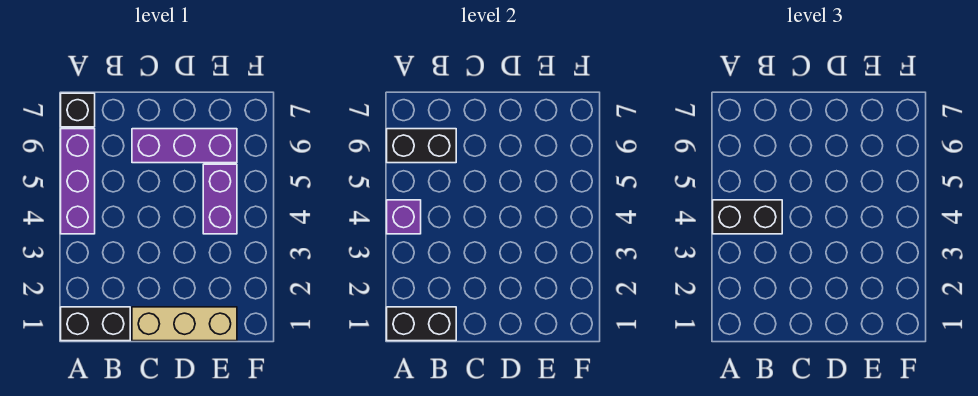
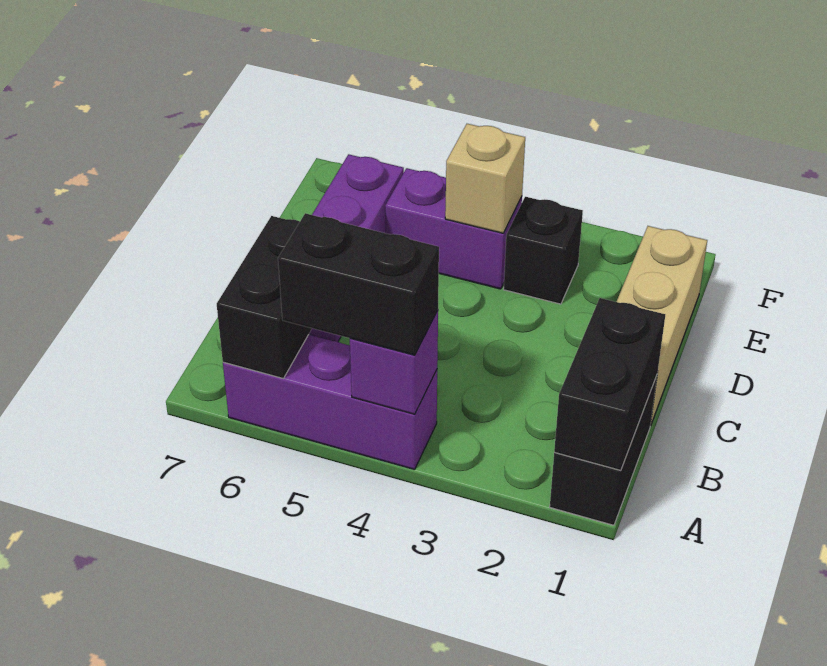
black 1x2 brick [713,200,782,234] -> black 1x2 brick turned to [278,213,439,355]
black 1x1 brick [61,93,95,127] -> black 1x1 brick moved to [504,197,583,304]
none -> tan 1x1 brick [445,124,525,233]

